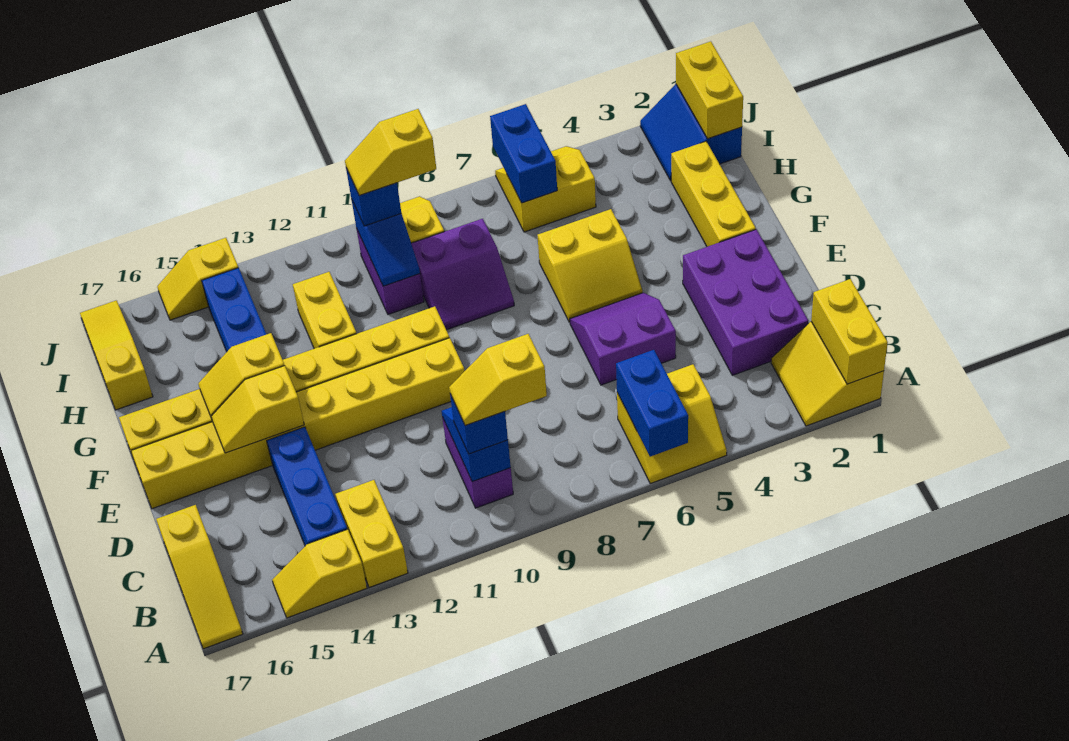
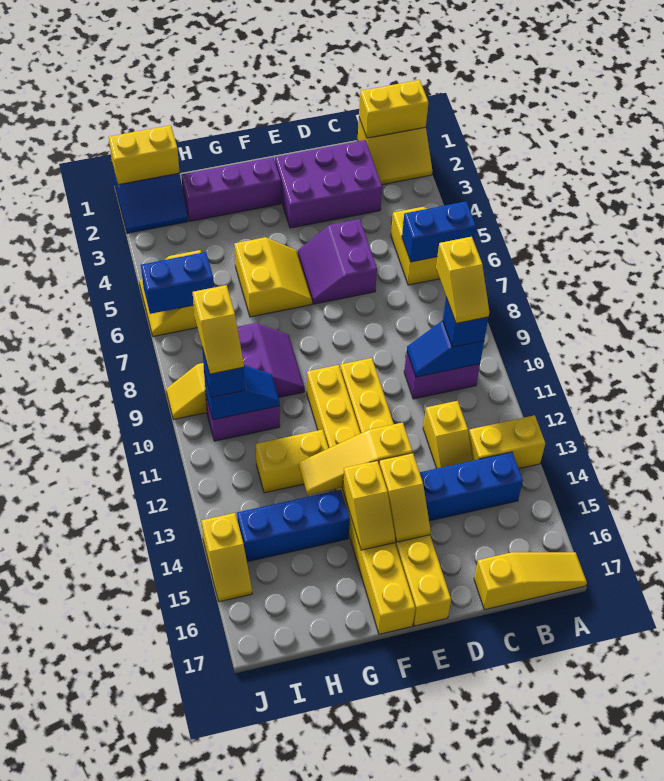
yellow 1x2 slope [272,529,367,618] -> yellow 1x2 slope moved to [423,401,473,468]
yellow 1x3 brick [671,141,756,247] -> purple 1x3 brick [181,157,281,221]
yellow 1x3 slope [80,300,153,410] -> yellow 1x3 slope moved to [299,422,413,495]

